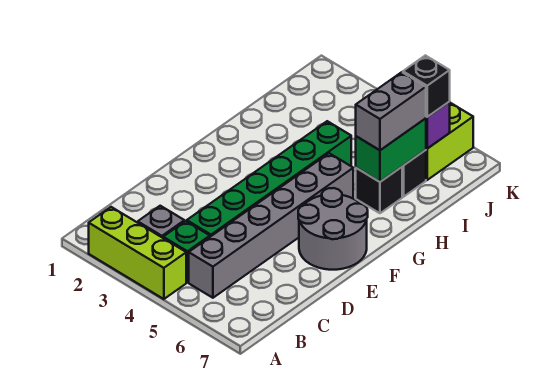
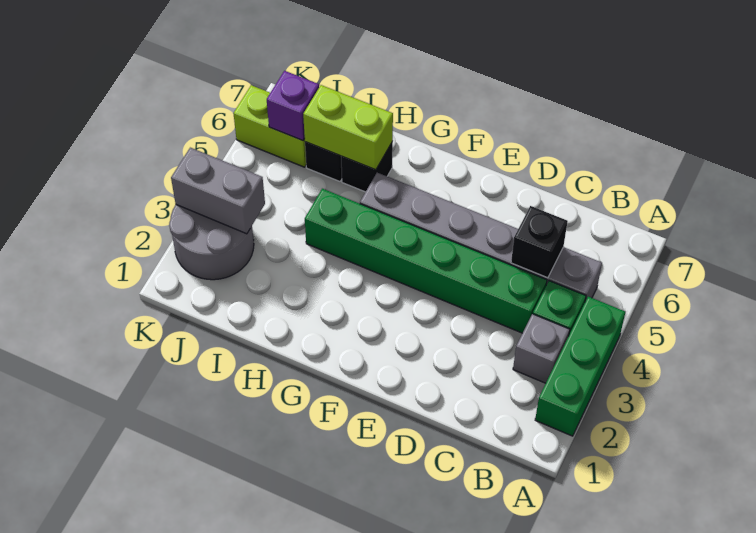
lime 1x3 brick [89,207,186,299] -> green 1x3 brick [535,297,625,436]
grey 2x2 round brick [298,188,368,270] -> grey 2x2 round brick moved to [169,205,254,280]
green 1x2 brick [356,118,426,182] -> lime 1x2 brick [303,85,393,170]
grey 1x2 brick [356,72,426,150] -> grey 1x2 brick moved to [171,148,265,234]
black 1x1 brick [403,55,450,117] -> black 1x1 brick moved to [511,206,568,278]

